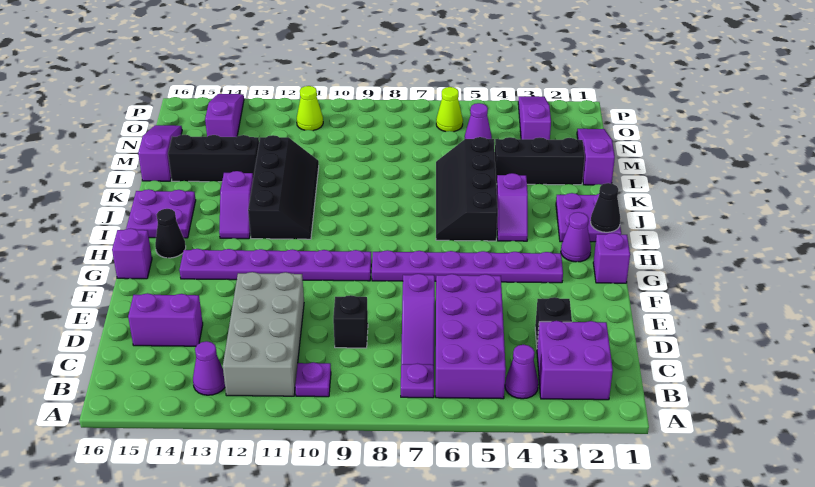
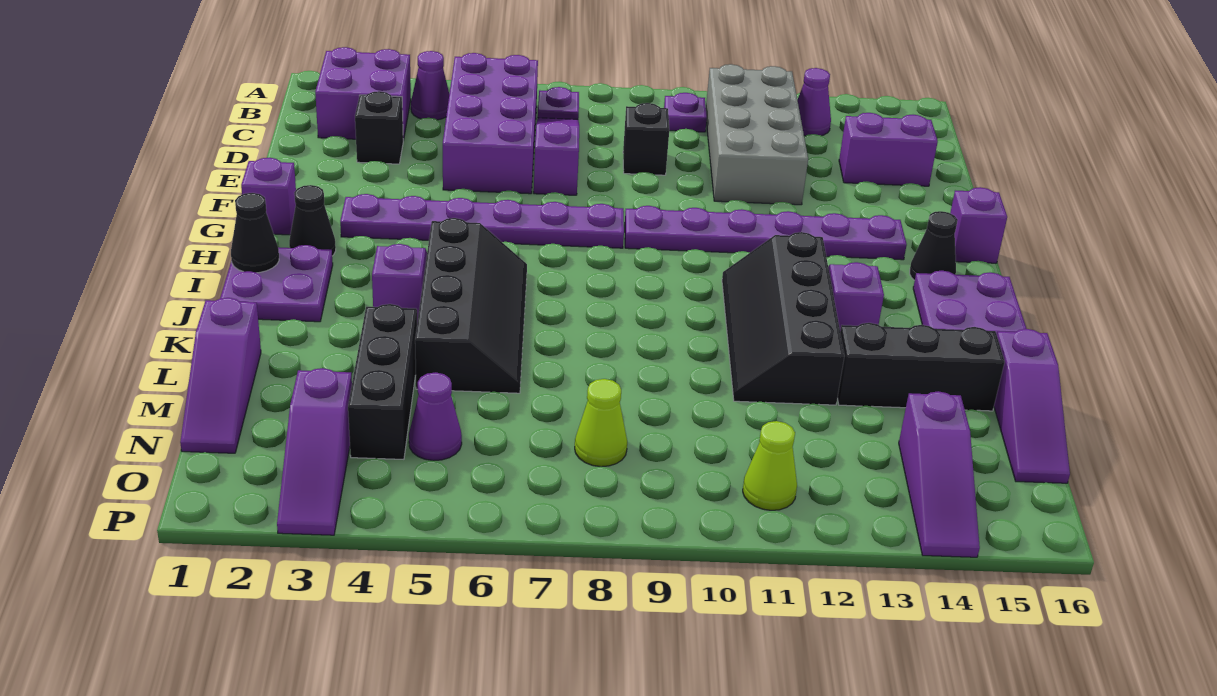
purple 1x1 cone [561,212,591,262] -> black 1x1 cone [289,185,336,256]
black 1x3 brick [495,137,585,185] -> black 1x3 brick turned to [348,304,417,459]
lime 1x1 cone [436,87,463,132] -> lime 1x1 cone moved to [575,379,627,467]

